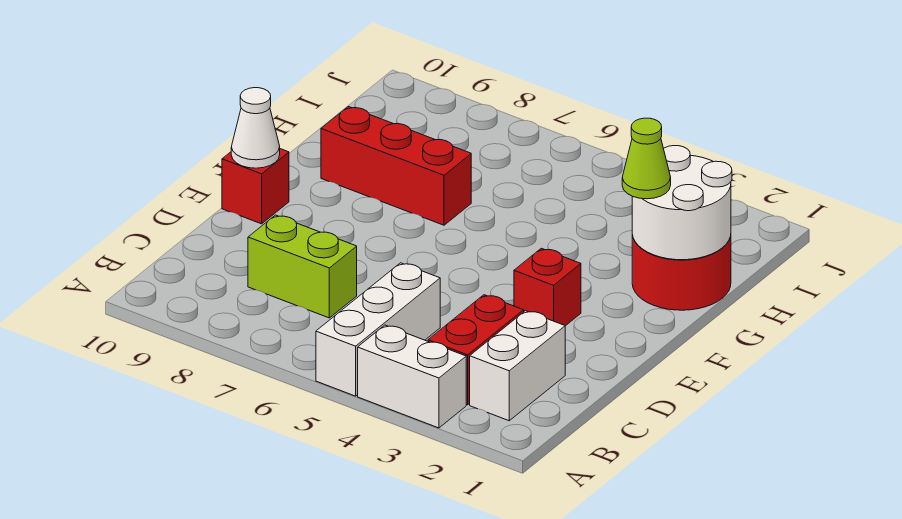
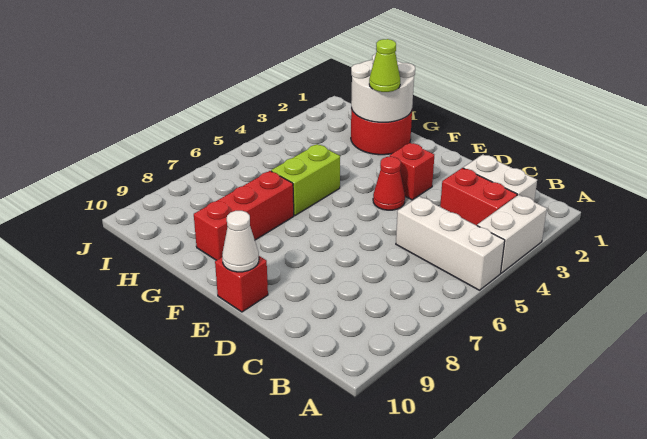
lime 1x2 brick [248,215,357,318] -> lime 1x2 brick moved to [271,144,340,216]
none -> red 1x1 cone [373,157,405,210]

